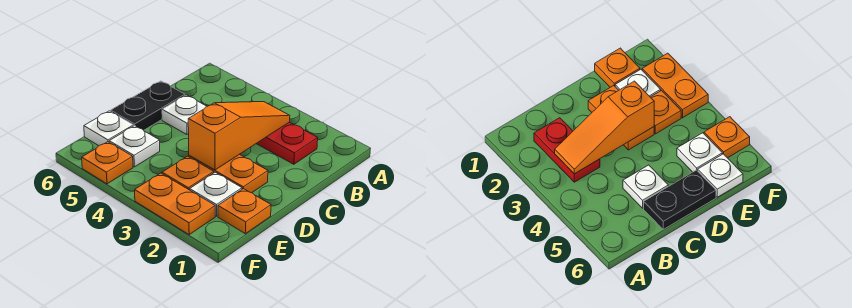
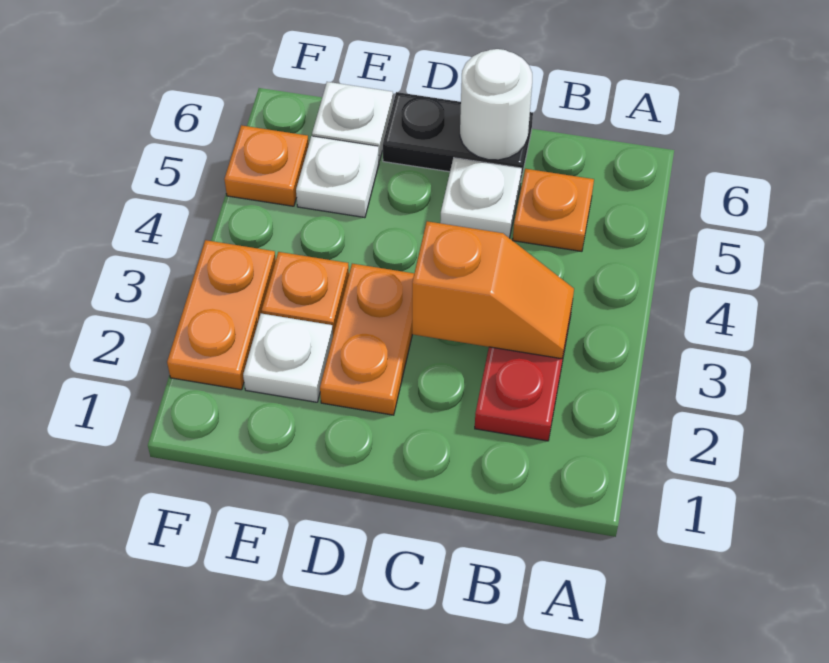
orange 1x3 slope [188,102,290,170] -> orange 1x2 slope [412,221,574,359]
none -> white 1x1 round brick [460,49,532,160]
orange 1x1 plate [218,189,271,234] -> orange 1x1 plate moved to [513,169,594,251]

